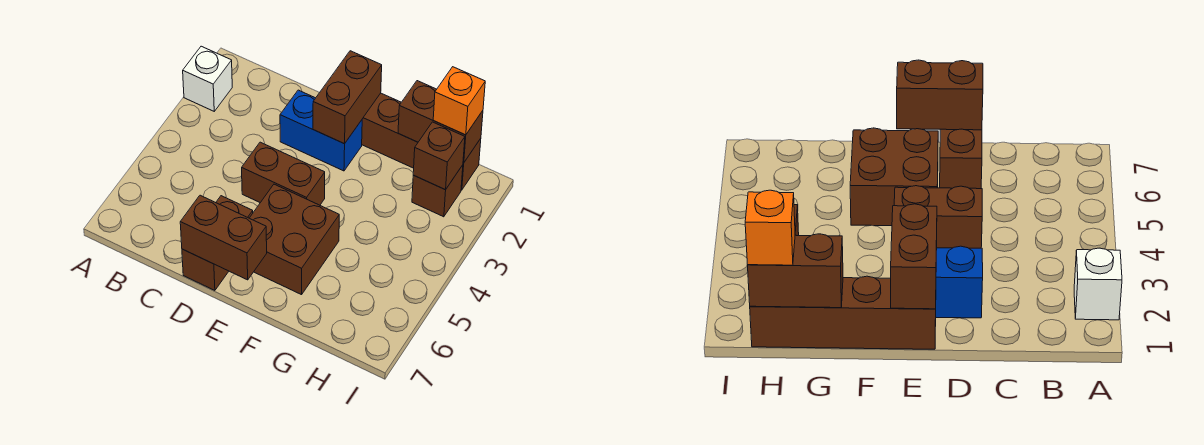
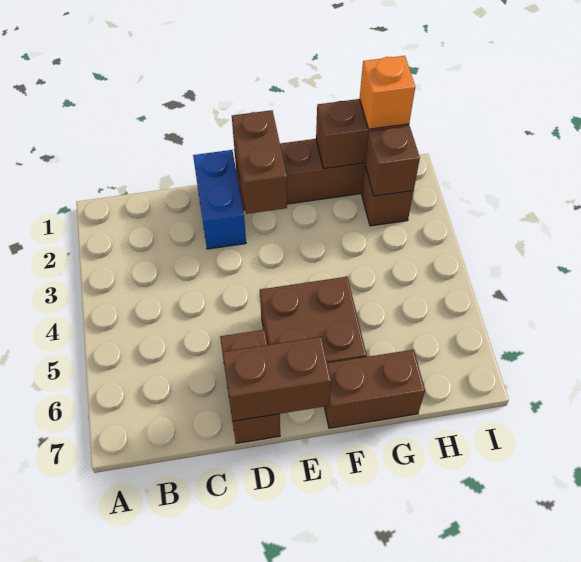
white 1x1 brick [183,46,232,111] -> none
blue 1x2 brick [280,90,362,171] -> blue 1x2 brick turned to [193,150,246,249]
brown 1x2 brick [242,142,325,205] -> brown 1x2 brick moved to [324,350,425,428]

